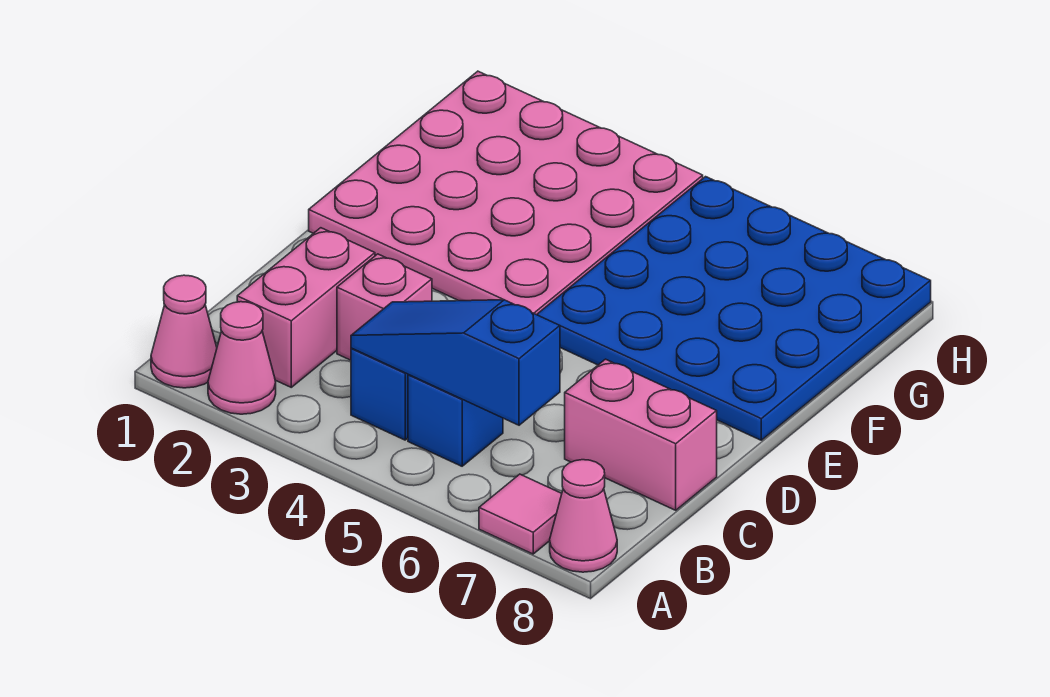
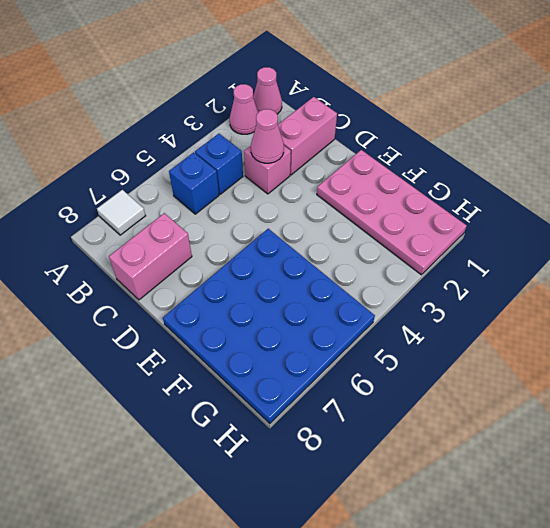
pink 1x1 tile [479,474,562,554] -> white 1x1 tile [97,190,146,235]
pink 1x1 cone [550,460,617,572] -> pink 1x1 cone moved to [251,109,284,163]
pink 1x2 brick [237,228,375,387] -> pink 1x2 brick turned to [278,97,337,175]
blue 1x3 slope [351,300,560,425] -> none
pink 4x4 plate [309,71,703,315] -> pink 2x4 plate [317,150,467,275]

